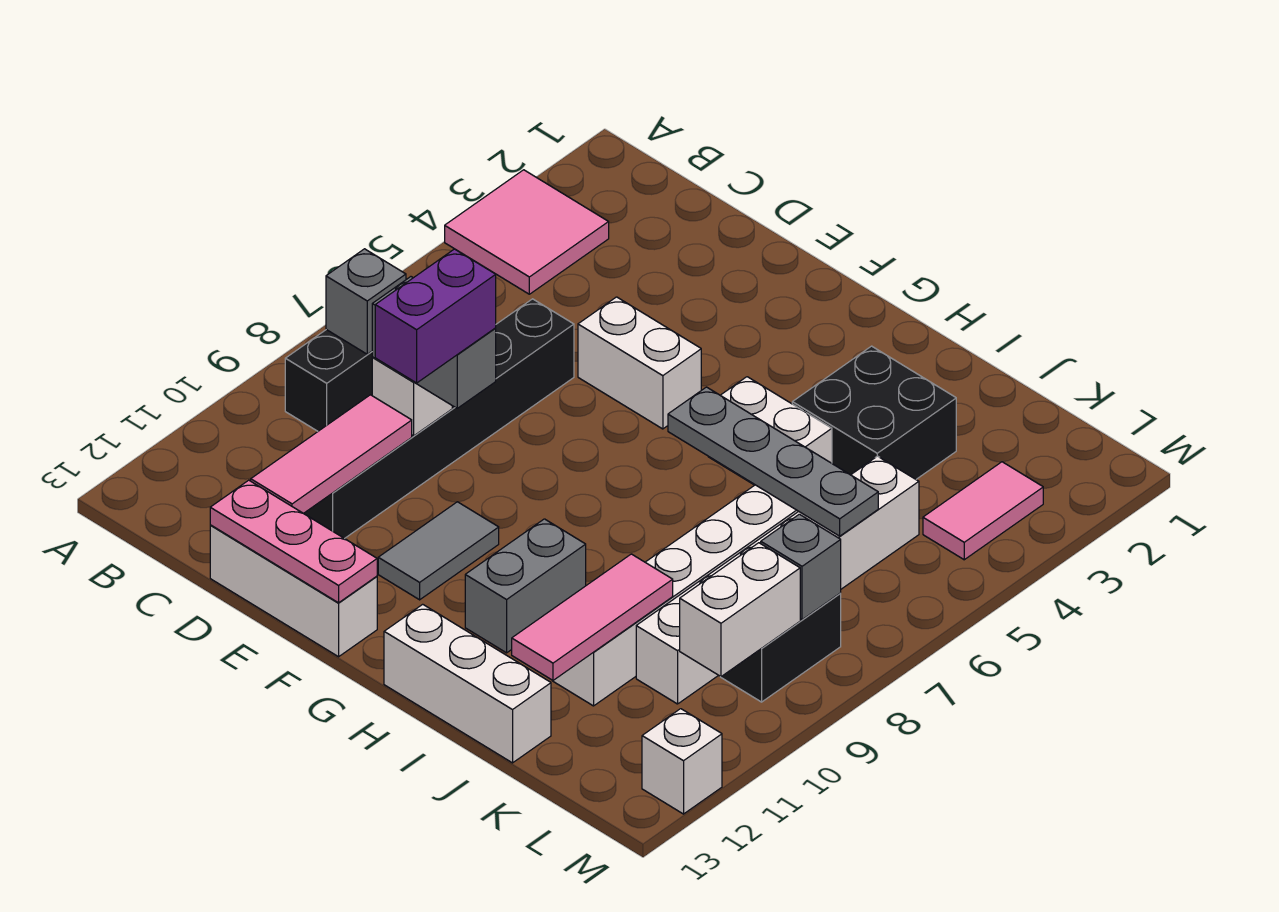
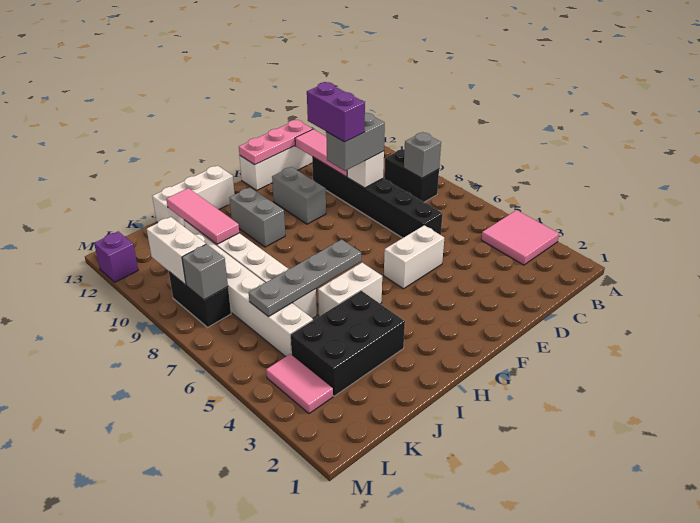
grey 1x2 tile [378,502,499,600] -> grey 1x2 brick [272,167,326,224]
black 2x2 brick [792,346,956,479] -> black 2x3 brick [290,291,405,396]
white 1x1 brick [642,709,722,814] -> purple 1x1 brick [94,231,138,282]

